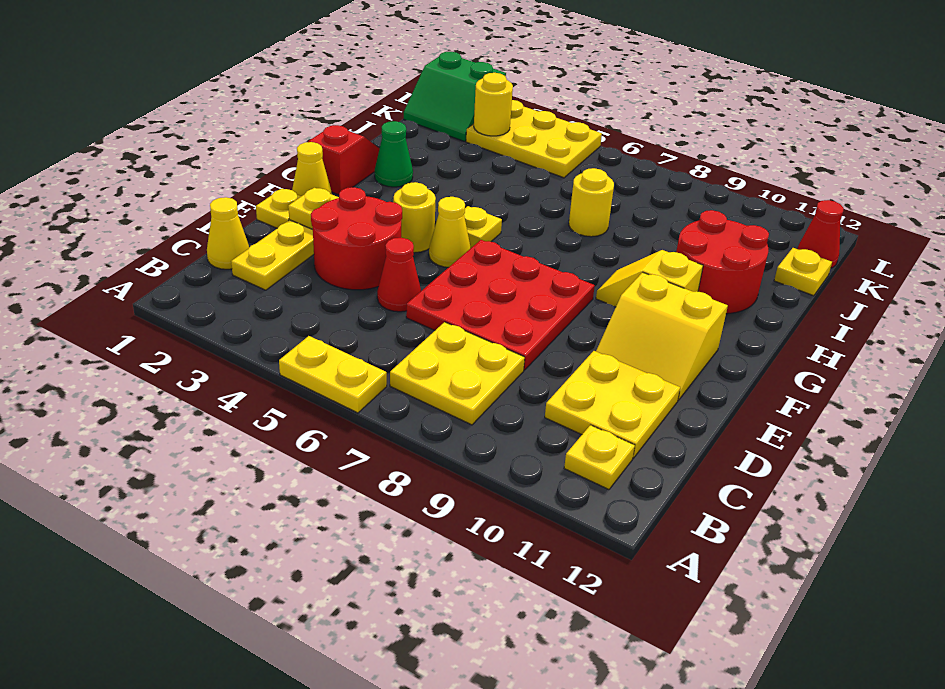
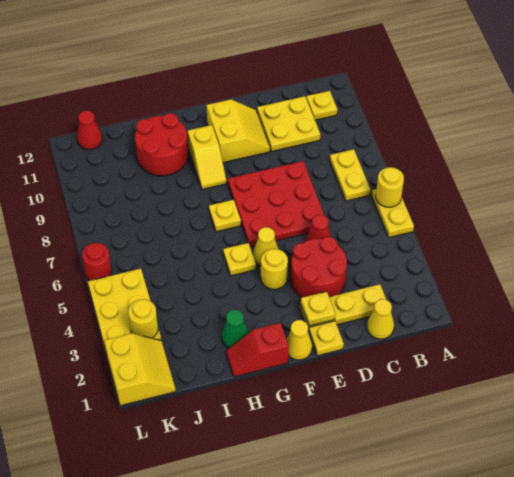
yellow 2x2 plate [390,322,525,425] -> yellow 1x2 plate [330,149,370,201]
yellow 1x1 round brick [569,168,614,237] -> yellow 1x1 round brick moved to [376,167,404,207]
yellow 1x1 plate [774,248,832,296] -> yellow 1x1 plate moved to [209,200,241,232]
green 2x2 slope [404,52,506,142] -> yellow 2x2 slope [104,333,176,406]
none -> red 1x1 round brick [82,243,112,281]

